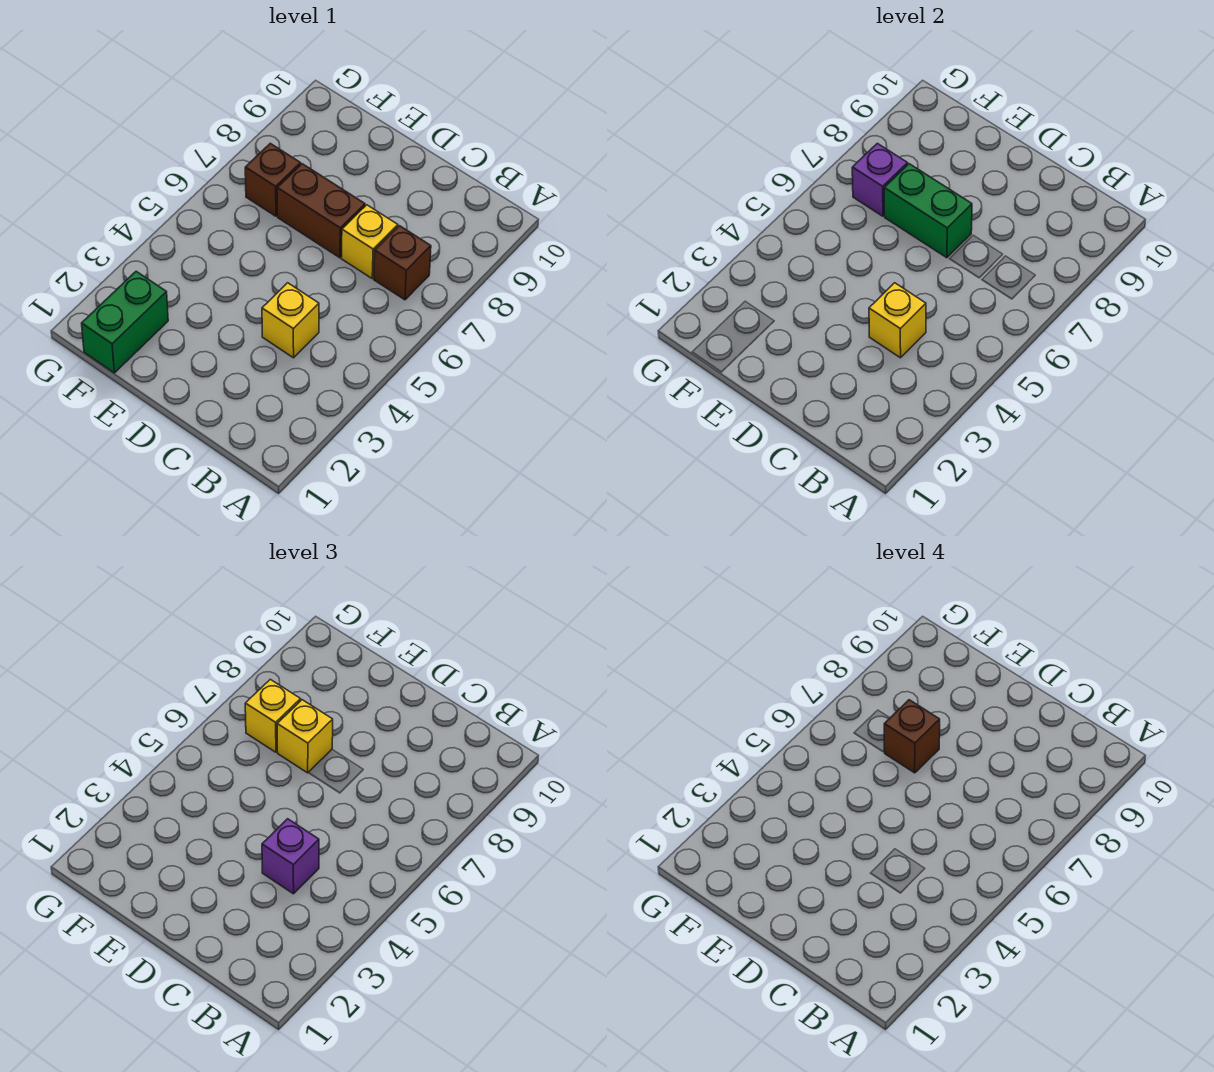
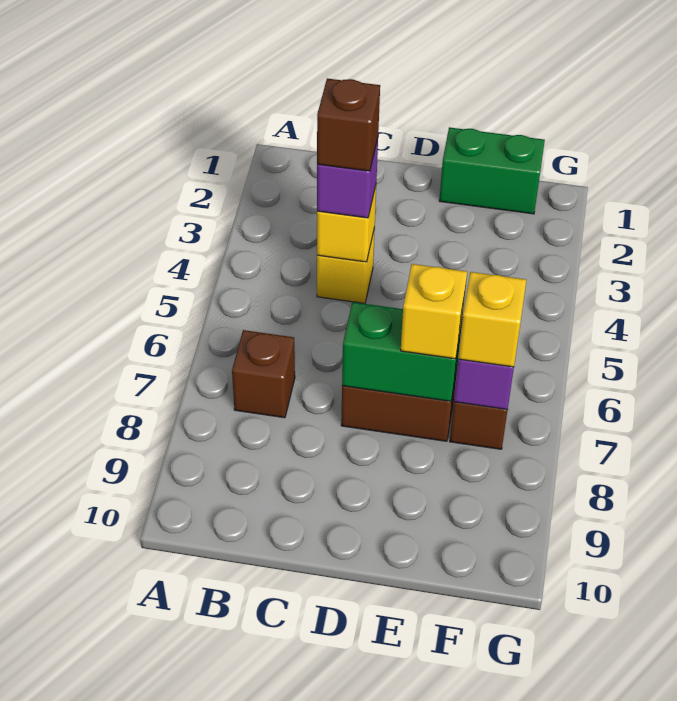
yellow 1x1 brick [341,205,398,278] -> none
brown 1x1 brick [884,700,940,773] -> brown 1x1 brick moved to [317,79,380,171]
green 1x2 brick [82,271,168,373] -> green 1x2 brick turned to [439,127,545,214]

